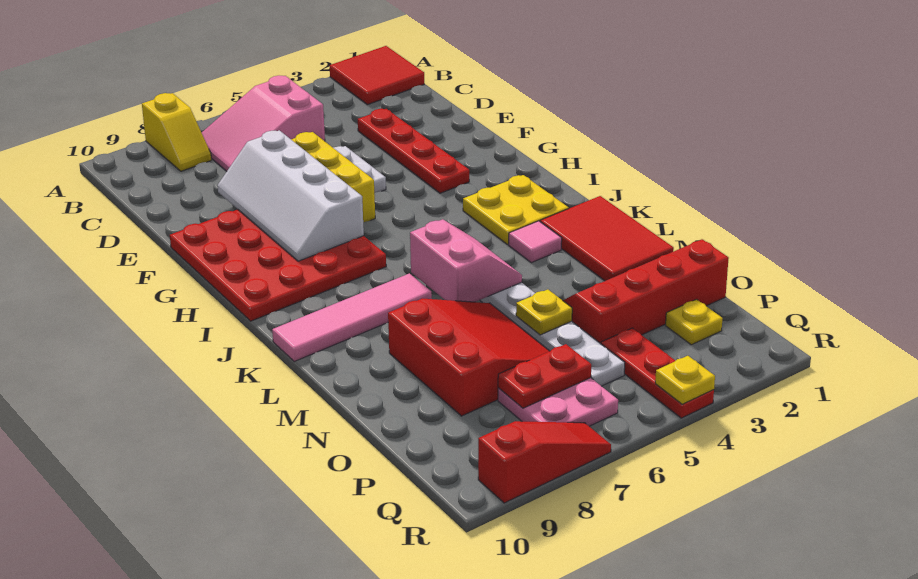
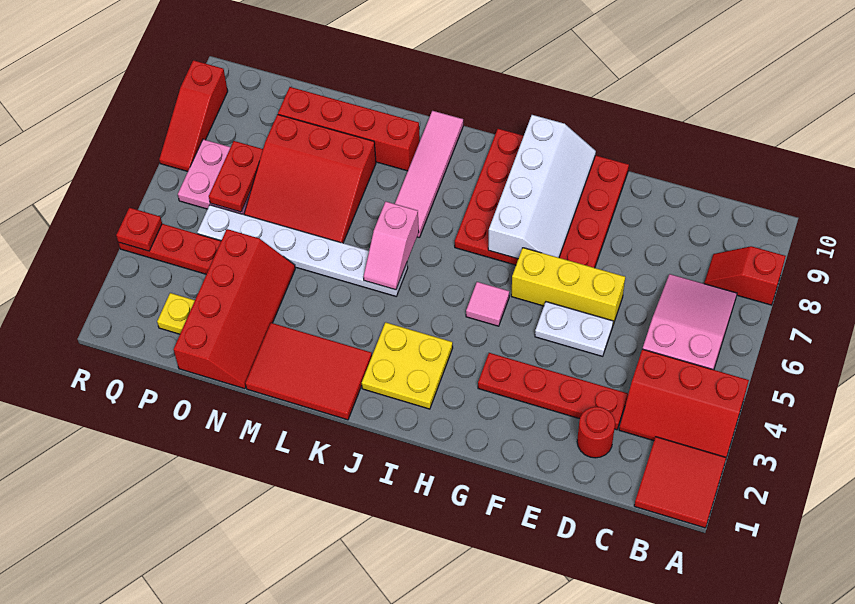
none -> red 2x3 slope [619,349,749,457]
yellow 1x2 slope [142,93,212,171] -> red 1x2 slope [704,246,786,305]
none -> red 1x1 round brick [577,407,615,458]
white 2x4 slope [218,130,364,261] -> white 2x4 slope turned to [488,115,596,259]
pink 1x1 tile [509,221,562,263] -> pink 1x1 tile moved to [466,282,509,326]
pink 2x2 slope [410,219,522,302] -> pink 1x2 slope [364,202,419,290]
none -> red 1x4 brick [278,87,420,171]
yellow 1x1 plate [516,290,572,335] -> none
yellow 1x1 plate [655,356,715,404] -> red 1x1 plate [116,208,162,251]

